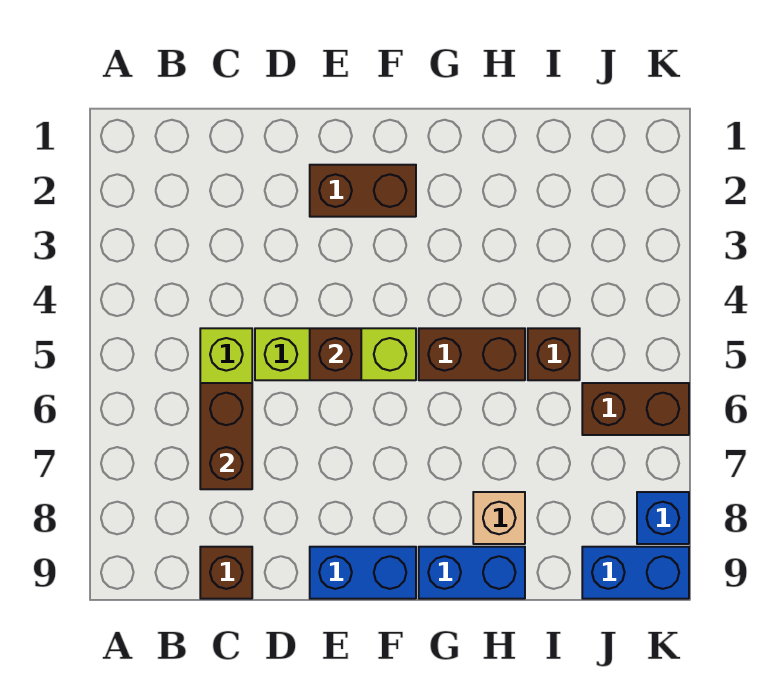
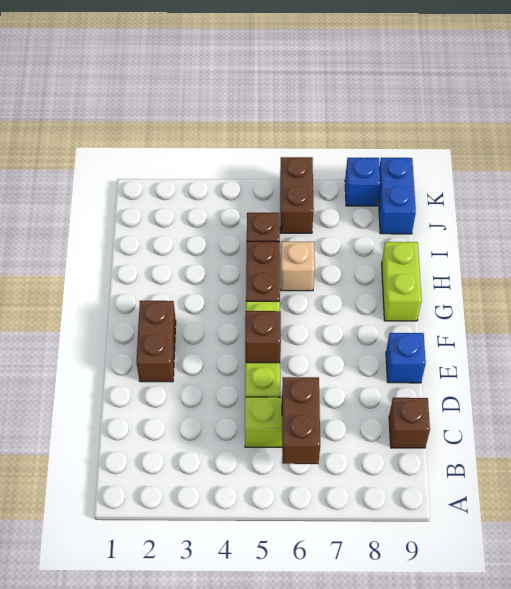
brown 1x2 brick [200,383,252,489] -> brown 1x2 brick turned to [282,377,320,464]
blue 1x2 brick [310,547,416,599] -> blue 1x1 brick [386,333,426,383]
blue 1x2 brick [419,547,525,599] -> lime 1x2 brick [382,242,422,321]
tan 1x1 brick [473,492,525,544] -> tan 1x1 brick moved to [281,242,315,291]

